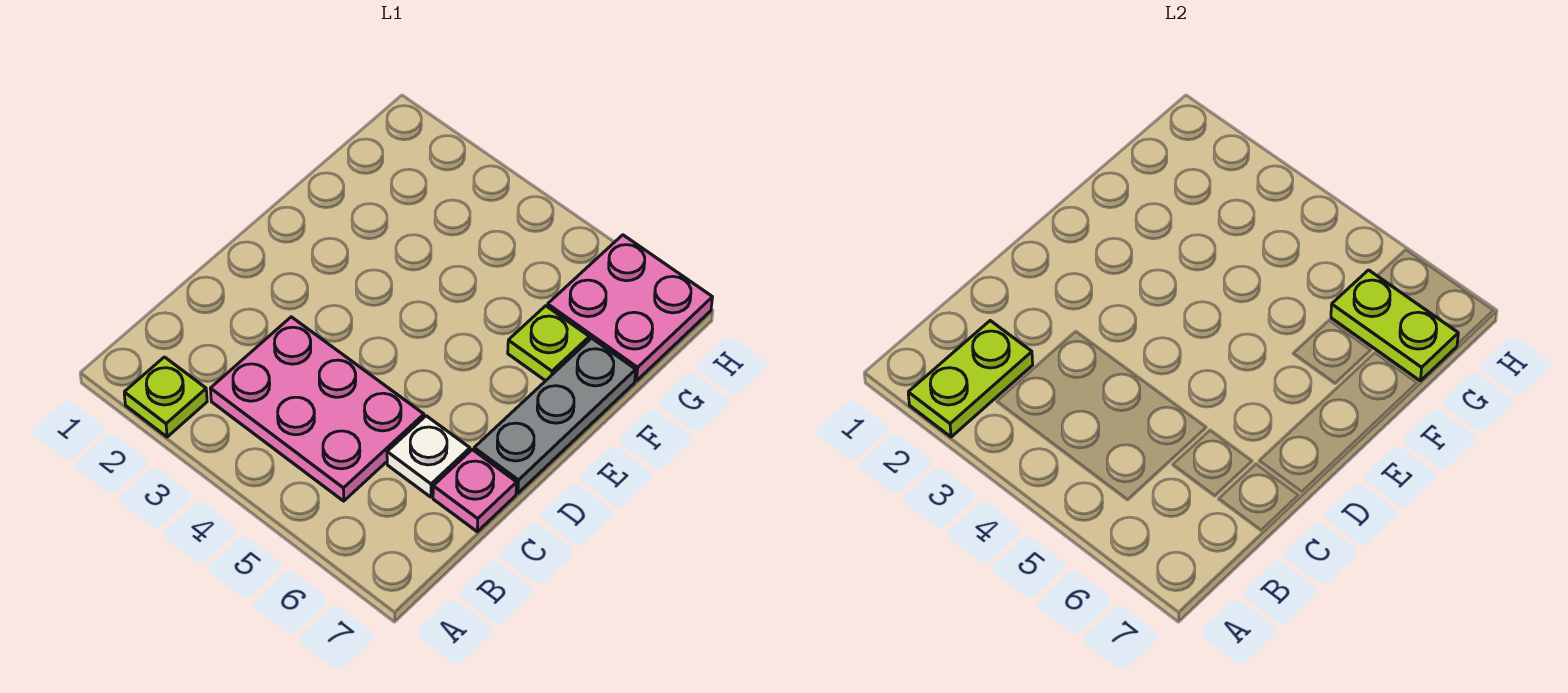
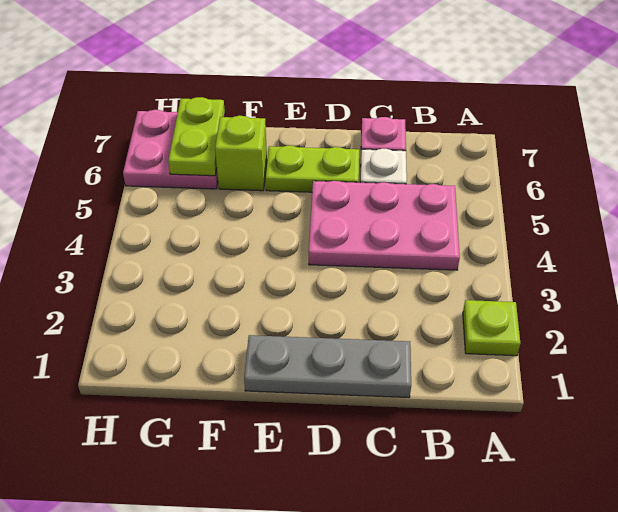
lime 1x2 plate [908,321,1033,437] -> lime 1x2 plate moved to [265,146,359,192]
pink 2x3 plate [210,317,424,501] -> pink 2x3 plate turned to [309,181,460,270]
grey 1x3 plate [474,338,636,493] -> grey 1x3 plate moved to [244,335,411,398]
lime 1x1 plate [508,306,589,381] -> lime 1x1 brick [215,116,267,191]

